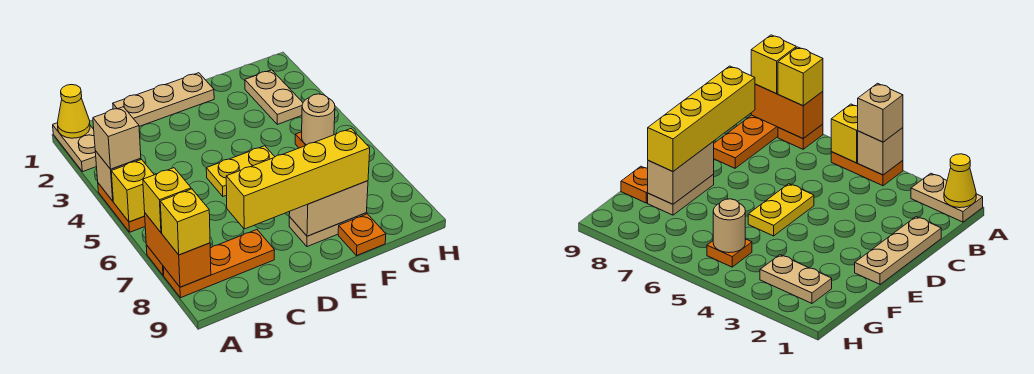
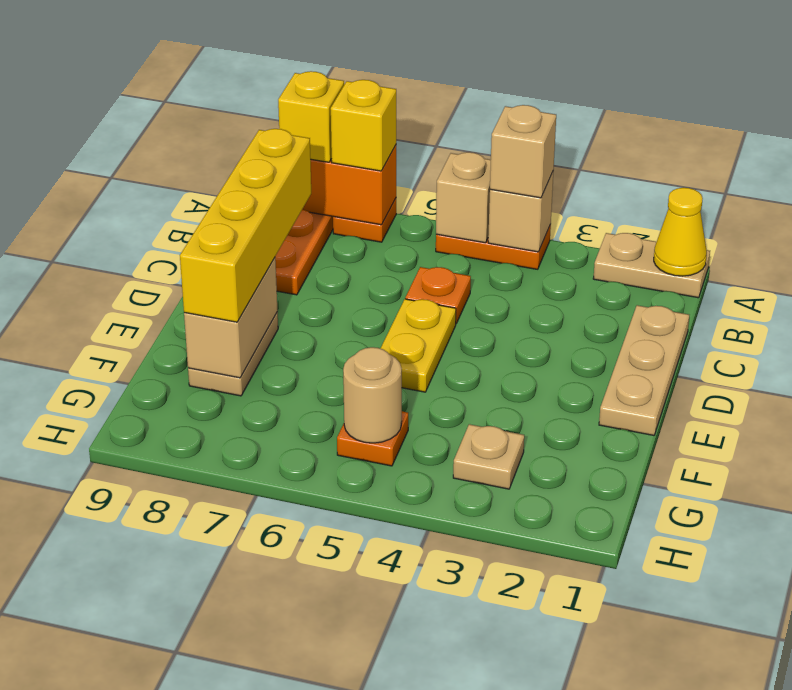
yellow 1x1 brick [111,160,154,222] -> tan 1x1 brick [436,152,491,243]
orange 1x1 plate [338,214,386,256] -> orange 1x1 plate moved to [405,267,471,323]
tan 1x2 plate [245,70,303,124] -> tan 1x1 plate [453,424,524,489]

